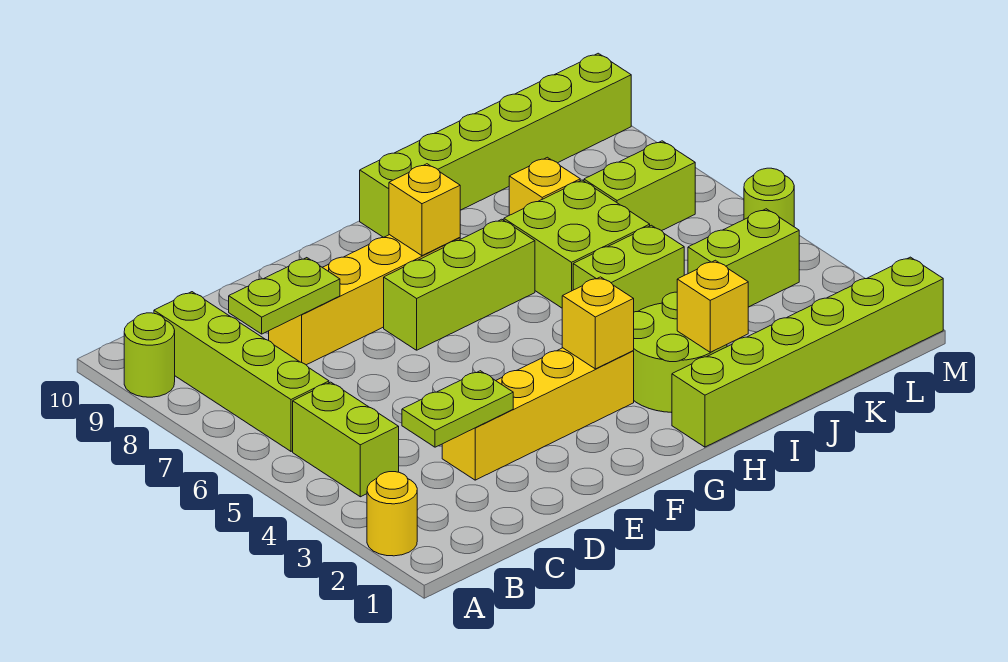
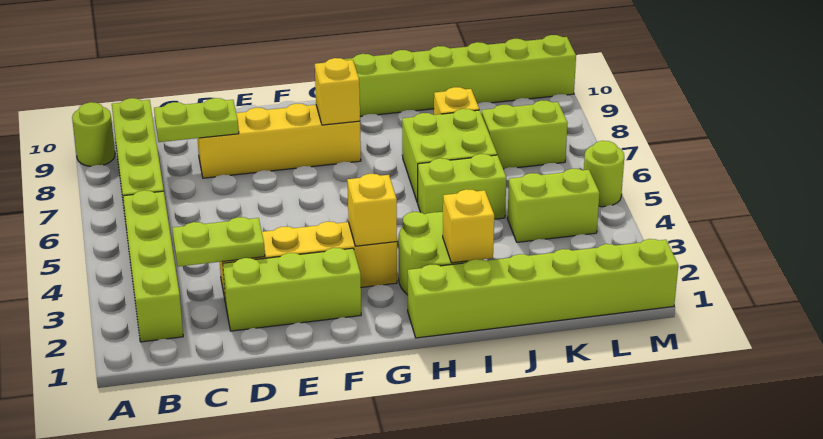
yellow 1x1 round brick [367,472,417,556] -> none
lime 1x2 brick [293,382,399,497] -> lime 1x4 brick [123,190,183,342]
lime 1x3 brick [384,219,535,350] -> lime 1x3 brick moved to [223,248,361,331]

